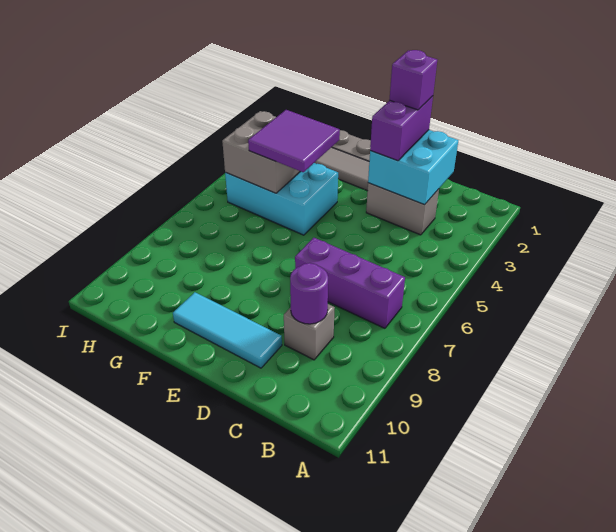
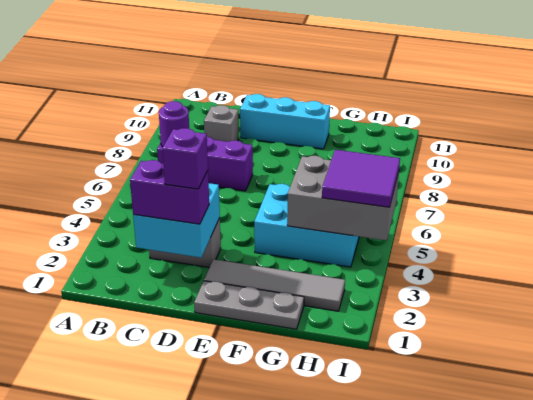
purple 1x1 round brick [290,263,328,324] -> purple 1x1 round brick moved to [159,101,189,147]
purple 1x2 brick [370,96,433,161] -> purple 1x2 brick turned to [130,160,209,224]
cyan 1x3 tile [173,292,282,368] -> cyan 1x3 brick [240,94,330,149]
purple 2x2 tile [248,110,340,172] -> purple 2x2 tile moved to [322,150,400,207]
grey 2x2 brick [222,111,301,193] -> grey 2x3 brick [287,156,399,240]

